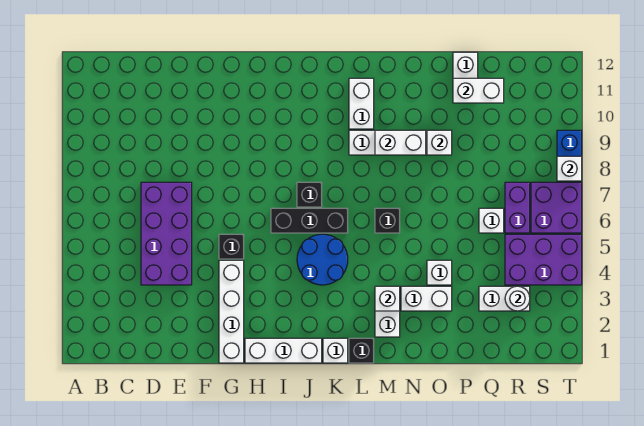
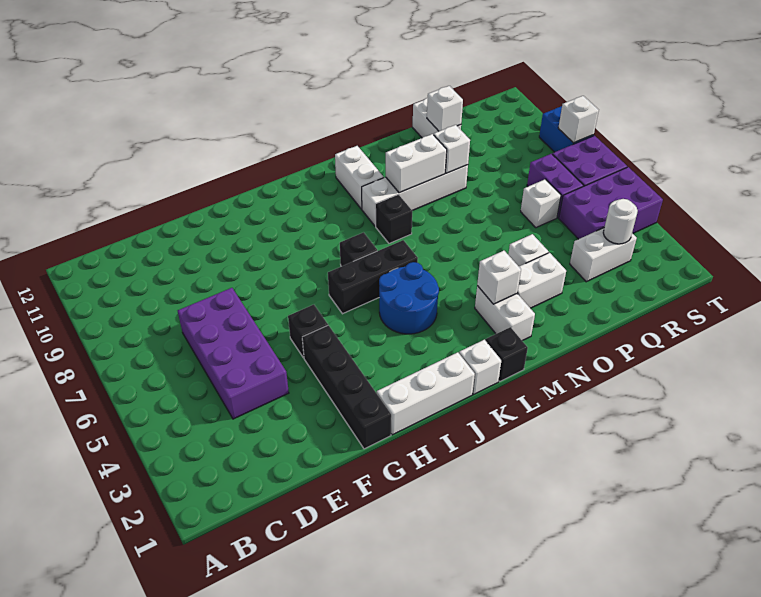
white 1x4 brick [219,260,244,363] -> black 1x4 brick [302,325,391,449]
black 1x1 brick [375,208,400,233] -> black 1x1 brick moved to [375,195,412,243]
white 1x2 brick [453,78,504,103] -> white 1x1 brick [427,86,463,131]

